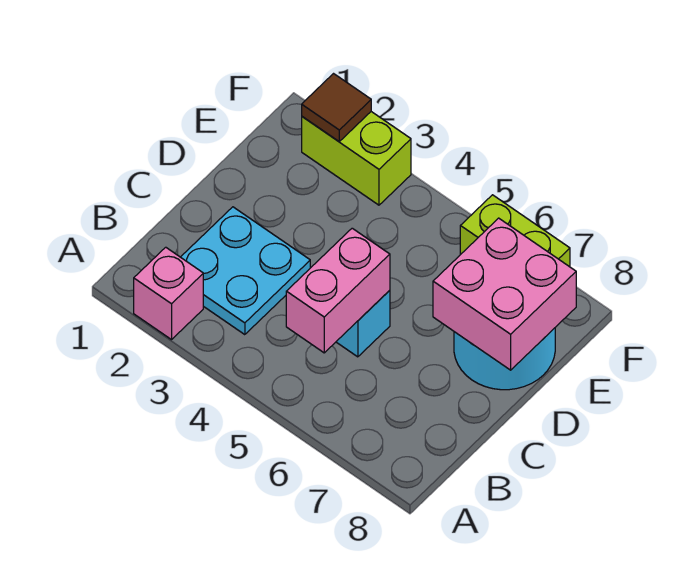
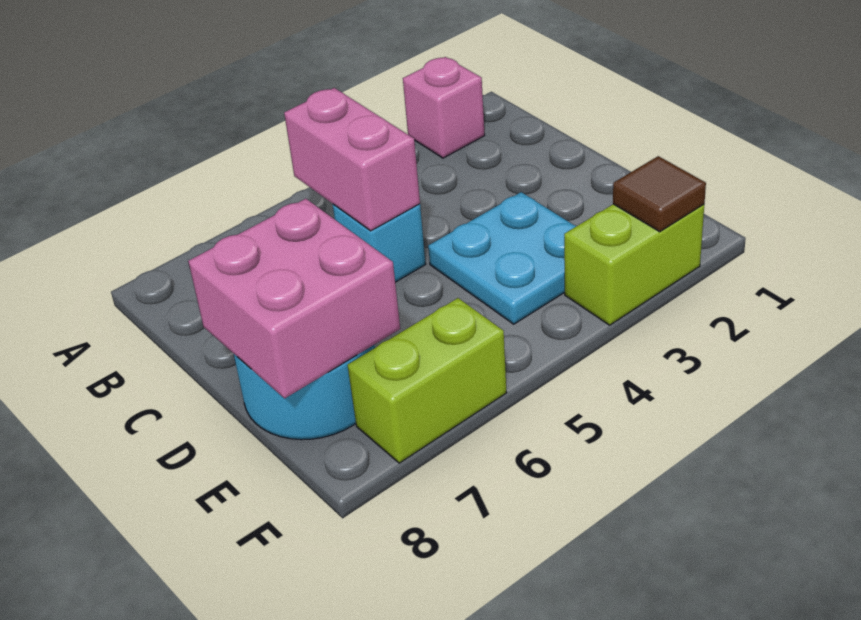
cyan 2x2 plate [181,207,310,335] -> cyan 2x2 plate moved to [428,192,576,324]

